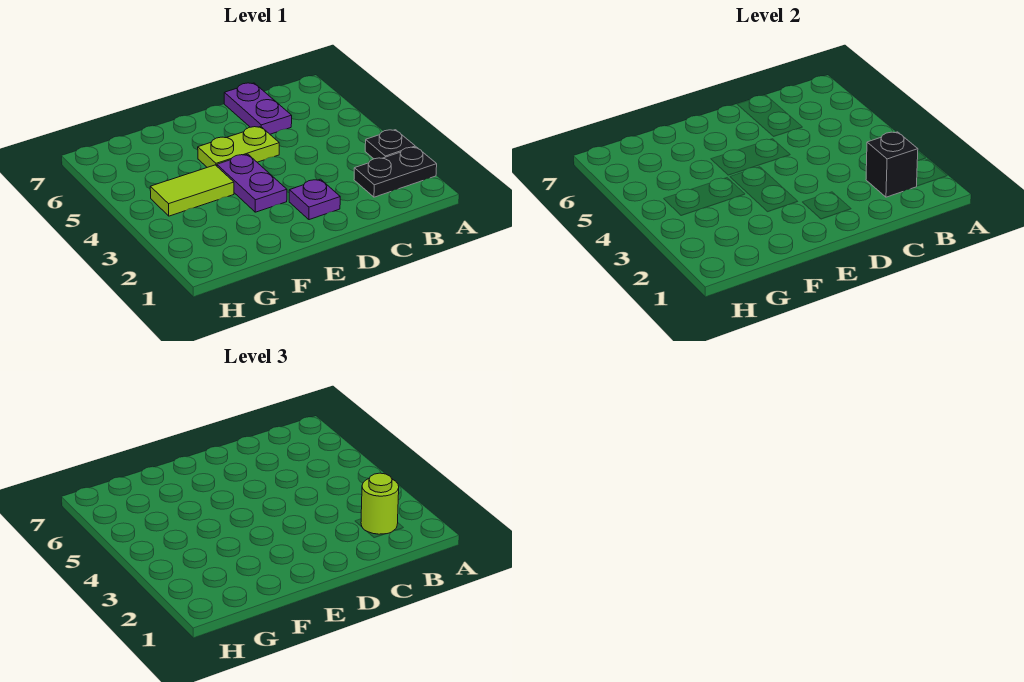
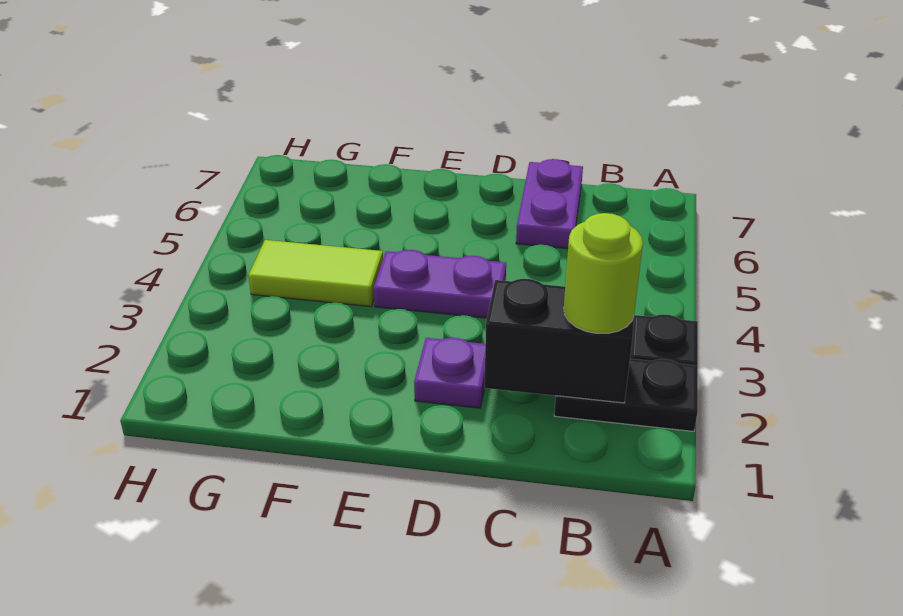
black 1x1 brick [866,132,918,197] -> black 1x2 brick [484,279,634,403]
lime 1x2 plate [198,126,279,167] -> none
purple 1x2 plate [217,154,287,212] -> purple 1x2 plate turned to [374,250,506,318]

